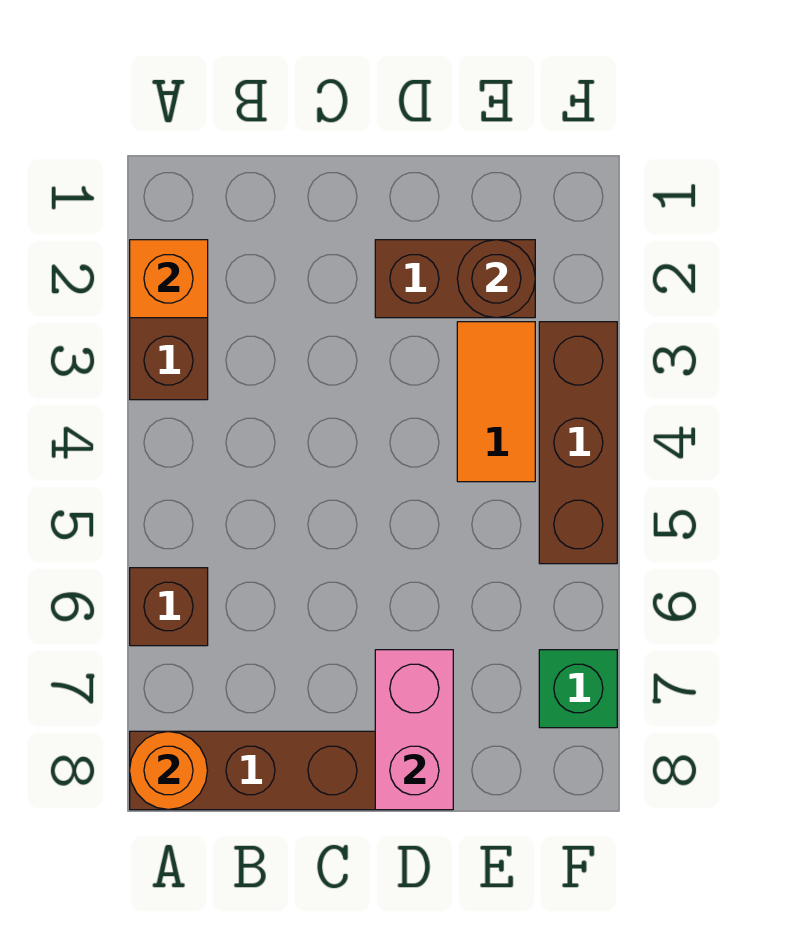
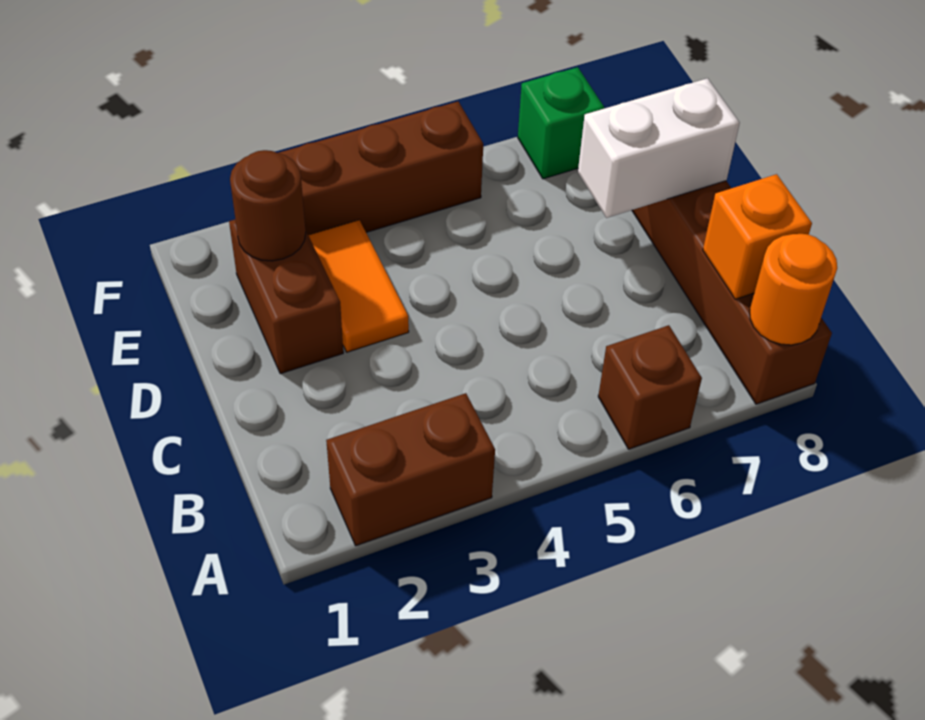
orange 1x1 brick [130,240,208,318] -> orange 1x1 brick moved to [703,174,812,299]
pink 1x2 brick [375,650,453,810] -> white 1x2 brick [578,78,740,218]
orange 1x2 tile [457,322,535,482] -> orange 1x2 tile turned to [308,220,409,352]

